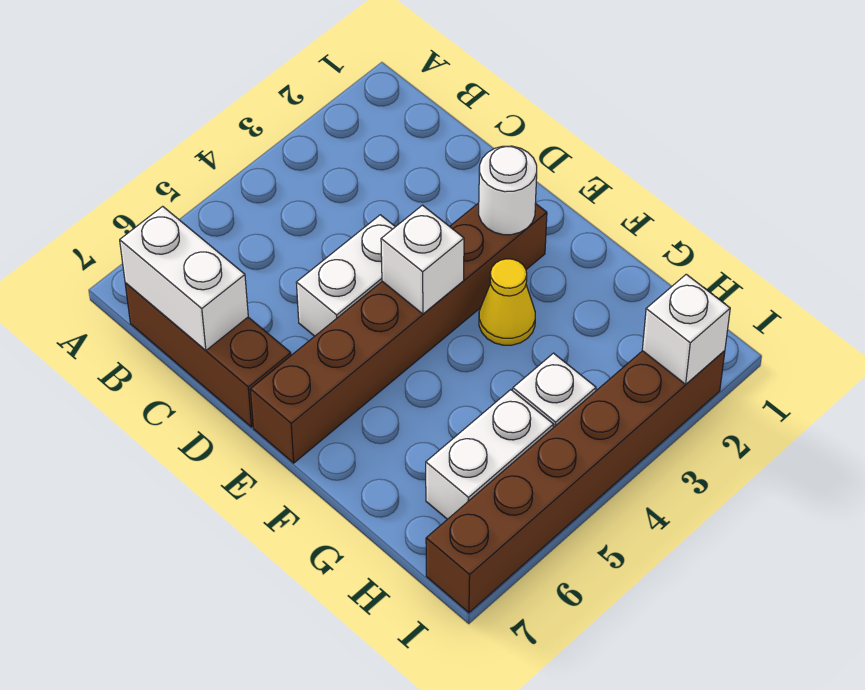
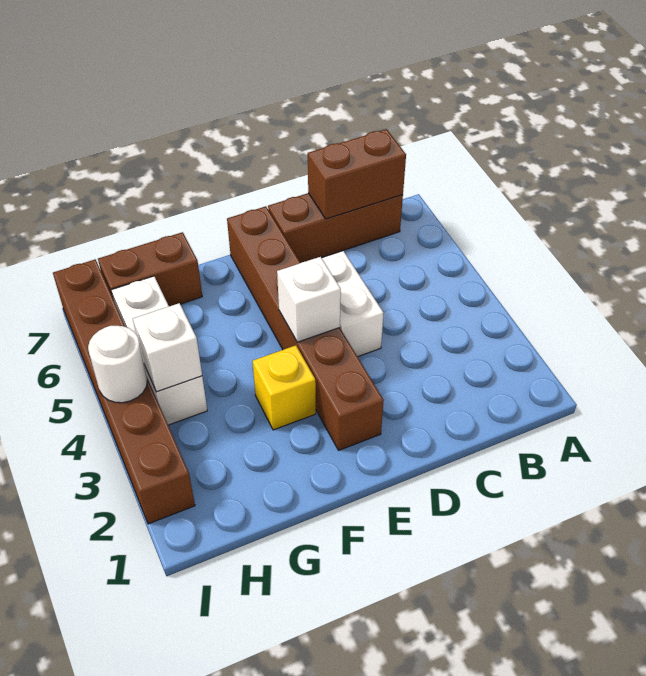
white 1x2 brick [120,206,248,350] -> brown 1x2 brick [308,129,406,219]
white 1x1 round brick [479,146,537,235] -> white 1x1 round brick moved to [88,326,147,403]
yellow 1x1 cone [479,259,535,345] -> yellow 1x1 brick [253,345,316,430]
none -> brown 1x2 brick [98,232,202,306]
white 1x1 brick [642,274,730,384] -> white 1x1 brick moved to [133,303,202,392]

